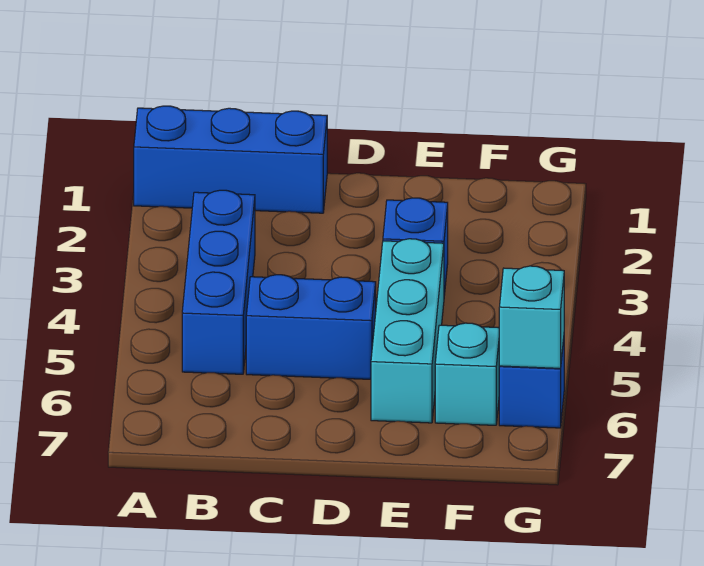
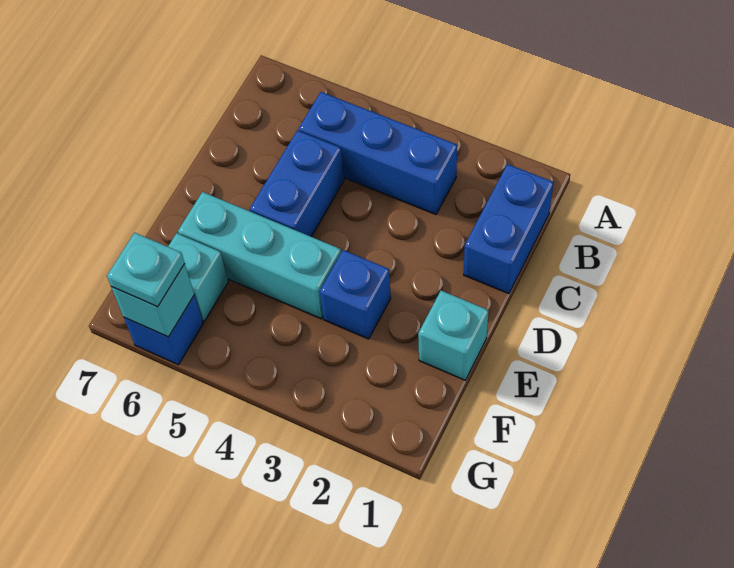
blue 1x3 brick [134,106,327,213] -> blue 1x2 brick [464,164,553,294]
none -> cyan 1x1 brick [418,291,488,380]
none -> cyan 1x1 plate [107,233,185,307]

